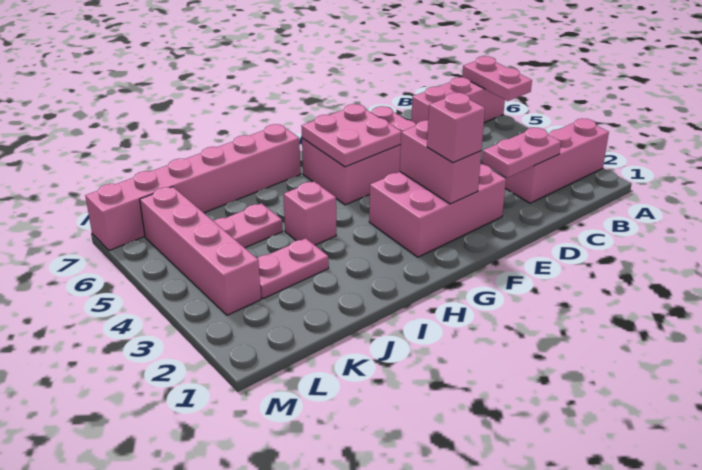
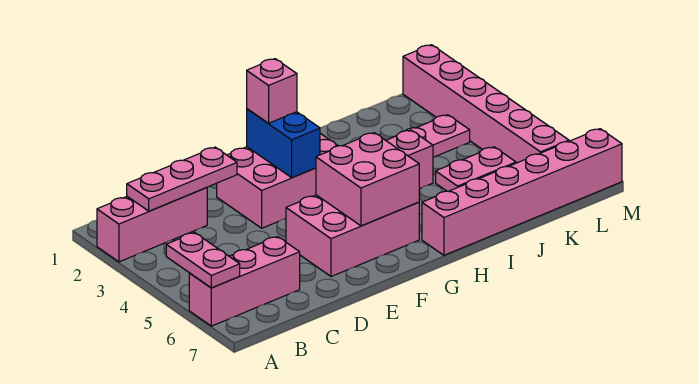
pink 1x2 plate [482,128,561,178] -> pink 1x3 plate [127,147,237,211]
pink 1x2 brick [400,120,481,204] -> blue 1x2 brick [247,109,320,178]
pink 2x2 plate [301,104,401,167] -> pink 2x2 brick [316,133,419,226]
pink 1x4 brick [140,187,261,315] -> pink 1x6 brick [403,45,569,163]

